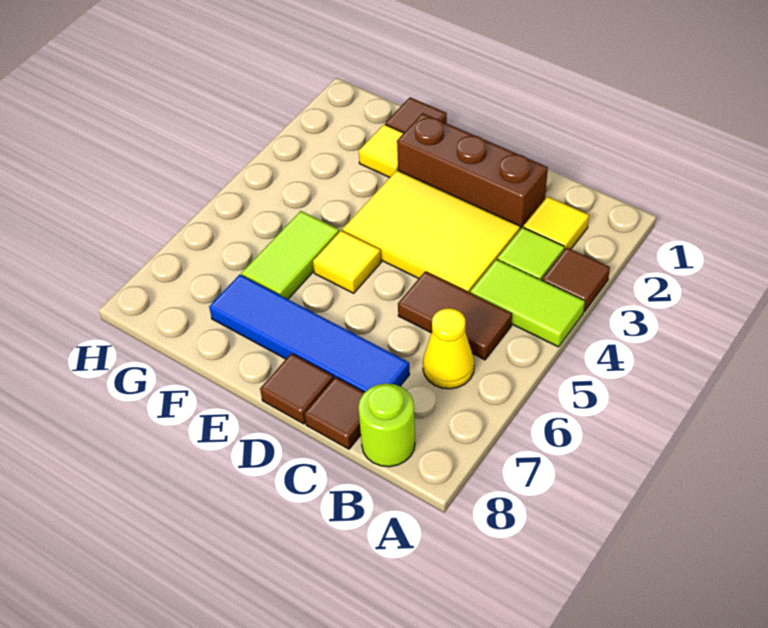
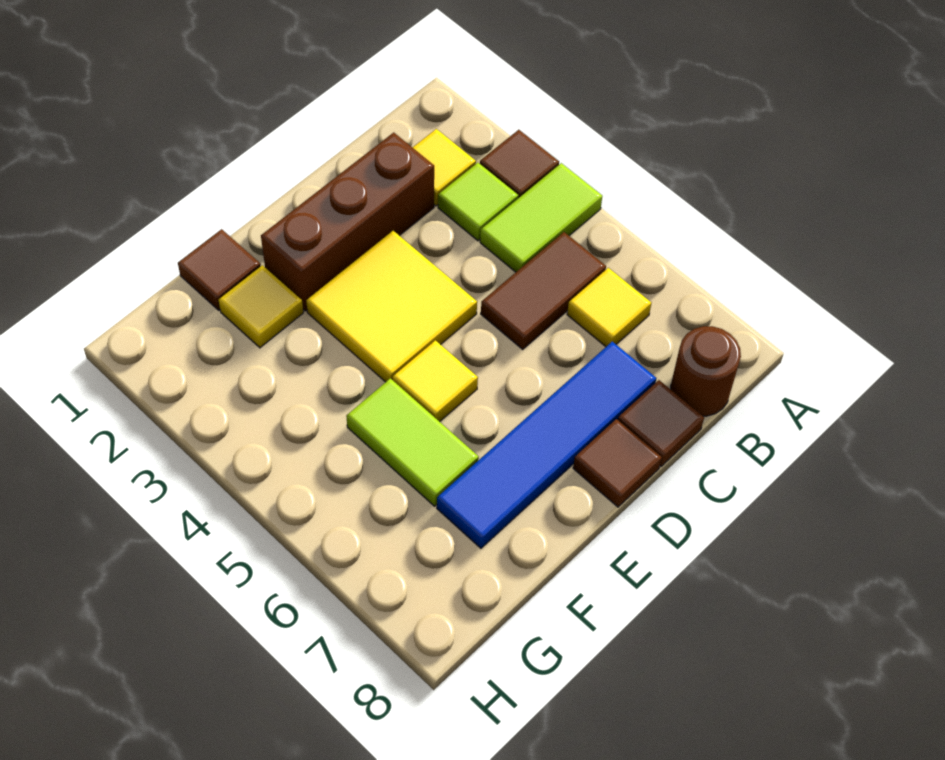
yellow 1x1 cone [423,308,474,389] -> yellow 1x1 tile [567,268,651,347]
lime 1x1 round brick [358,383,415,467] -> brown 1x1 round brick [671,326,741,416]
yellow 2x3 tile [342,170,520,293] -> yellow 2x2 tile [306,231,477,382]

